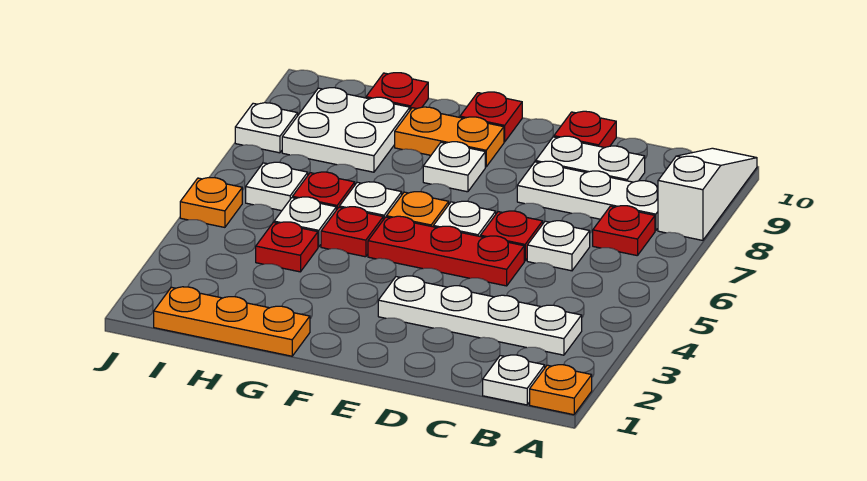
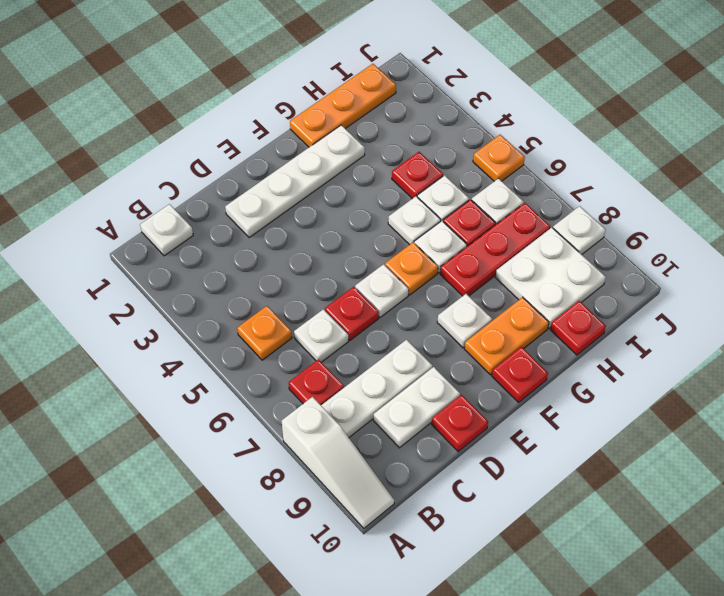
orange 1x1 plate [530,365,592,415] -> orange 1x1 plate moved to [237,306,292,360]
white 1x4 plate [378,276,582,355] -> white 1x4 plate moved to [225,125,365,238]
red 1x3 plate [368,216,524,286] -> red 1x3 plate moved to [440,203,550,296]
red 1x1 plate [321,207,383,257] -> white 1x1 plate [388,196,441,245]

